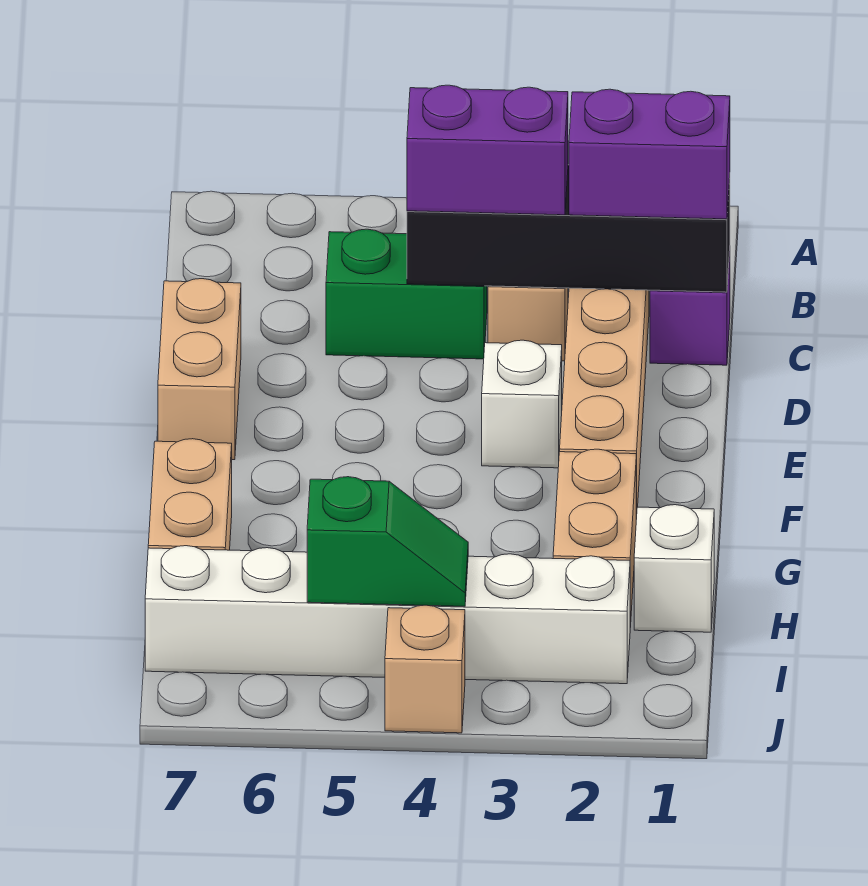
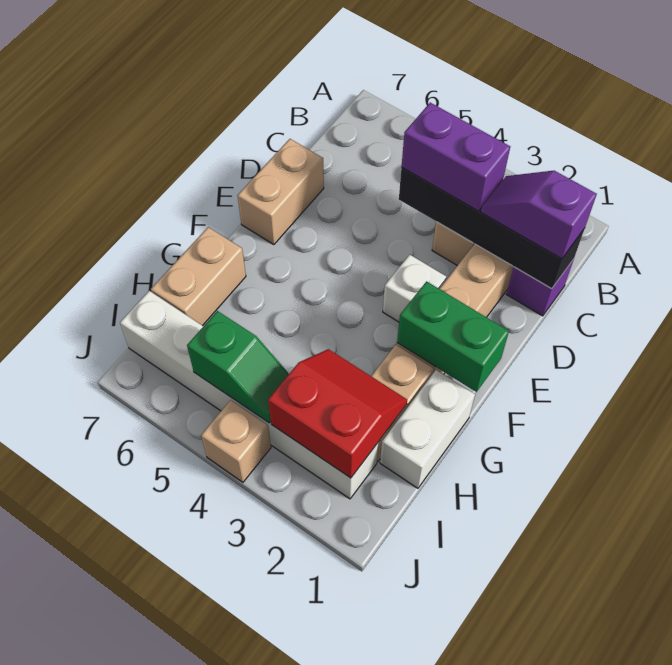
purple 1x2 brick [569,89,730,219] -> purple 1x2 slope [481,171,597,259]
green 1x2 brick [326,229,487,359] -> green 1x2 brick moved to [397,281,509,392]
white 1x1 brick [634,505,714,632] -> white 1x2 brick [380,370,475,488]
none -> red 2x2 slope [268,349,407,478]

